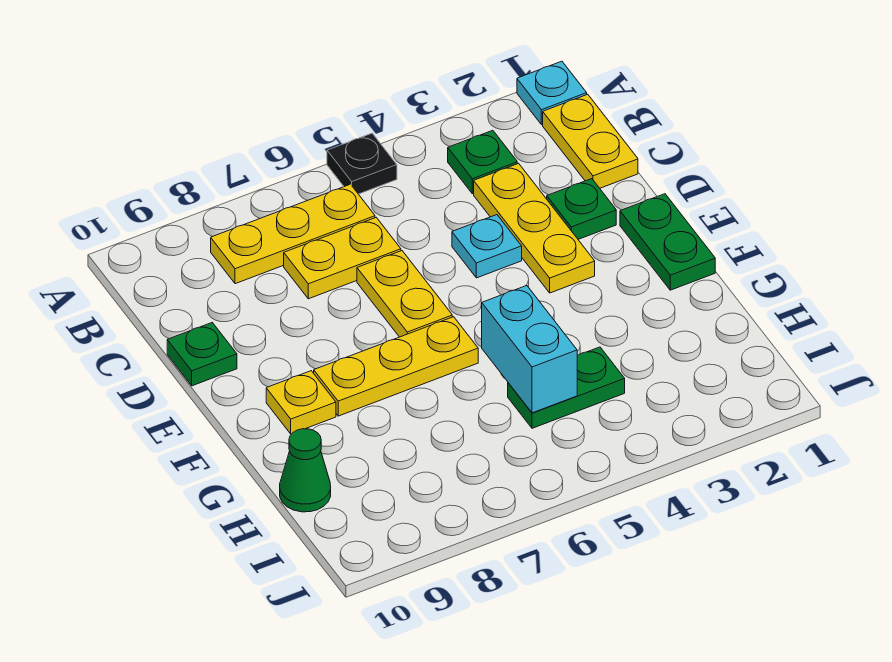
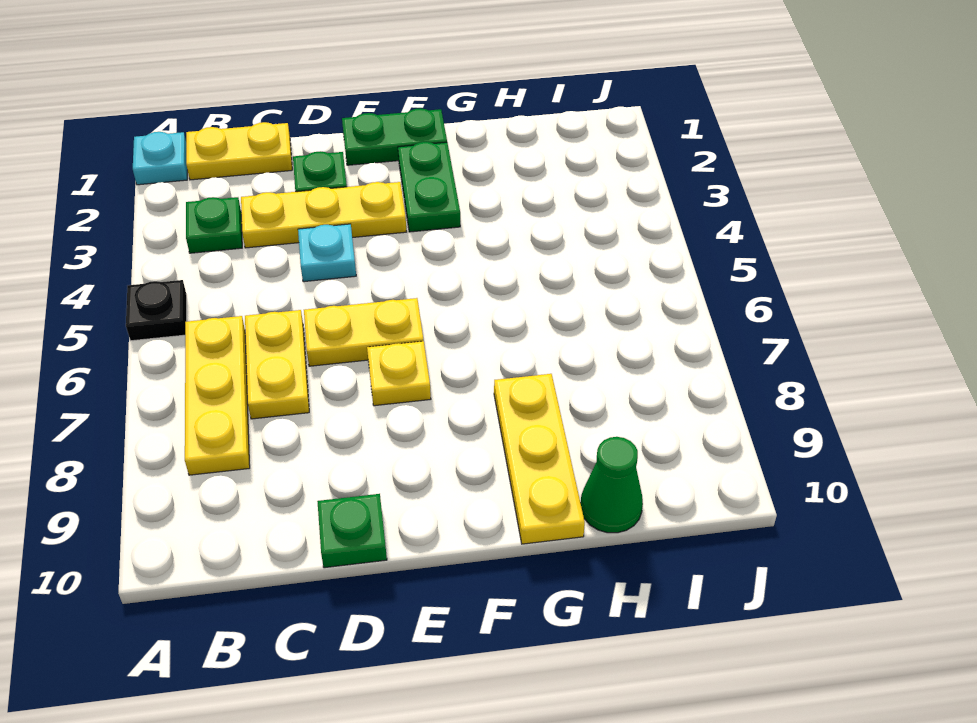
yellow 1x3 plate [314,317,478,416] -> yellow 1x3 plate moved to [494,374,585,544]
yellow 1x1 plate [266,371,336,434] -> yellow 1x1 plate moved to [367,341,431,406]
cyan 1x2 brick [482,286,577,413] -> none
green 1x2 plate [508,347,625,428] -> green 1x2 plate moved to [398,142,460,232]

